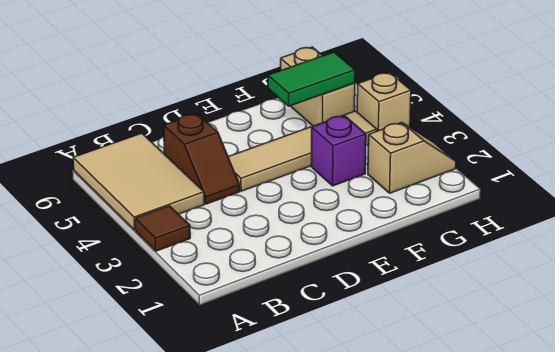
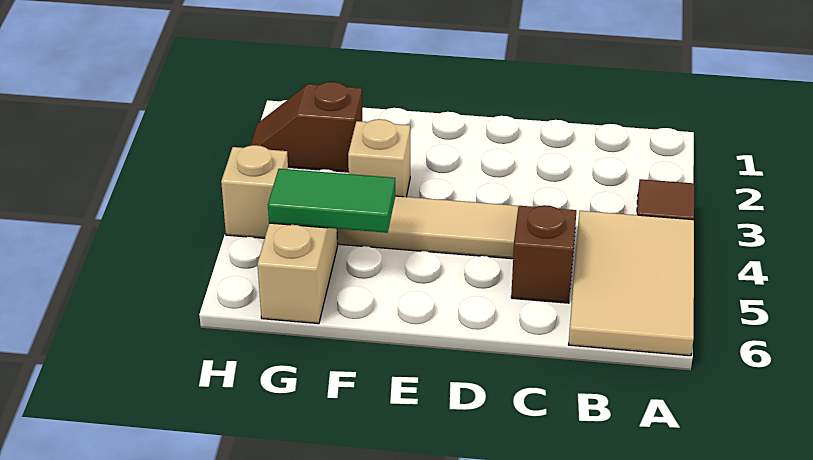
purple 1x1 brick [311,116,366,186] -> tan 1x1 brick [348,119,410,197]
tan 1x2 slope [368,122,456,193] -> brown 1x2 slope [250,82,362,172]

